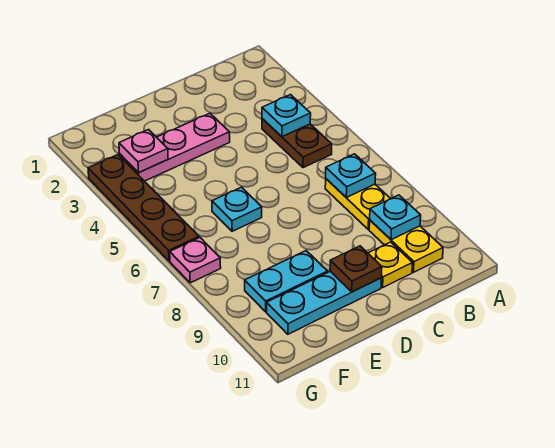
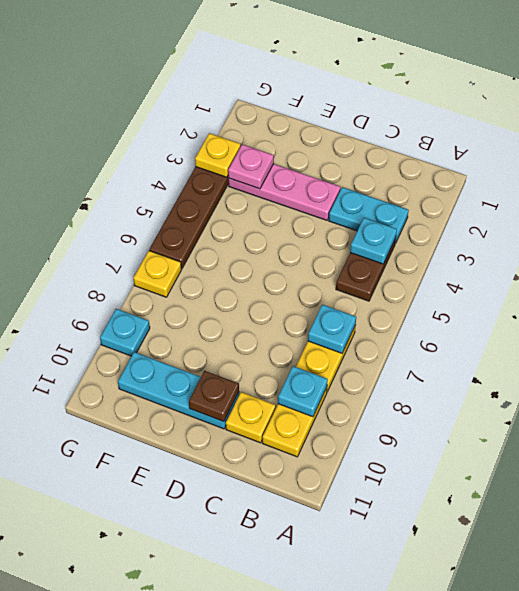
cyan 1x1 plate [212,187,262,231] -> cyan 1x1 plate moved to [100,309,150,356]
cyan 1x2 plate [245,251,328,312] -> cyan 1x2 plate moved to [329,187,409,244]
none -> yellow 1x1 plate [195,133,241,177]
pink 1x1 plate [170,238,221,283] -> yellow 1x1 plate [133,251,182,297]

